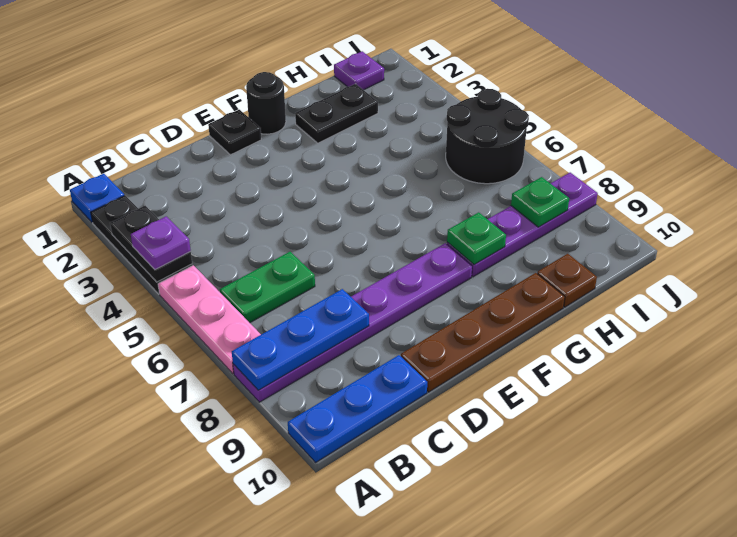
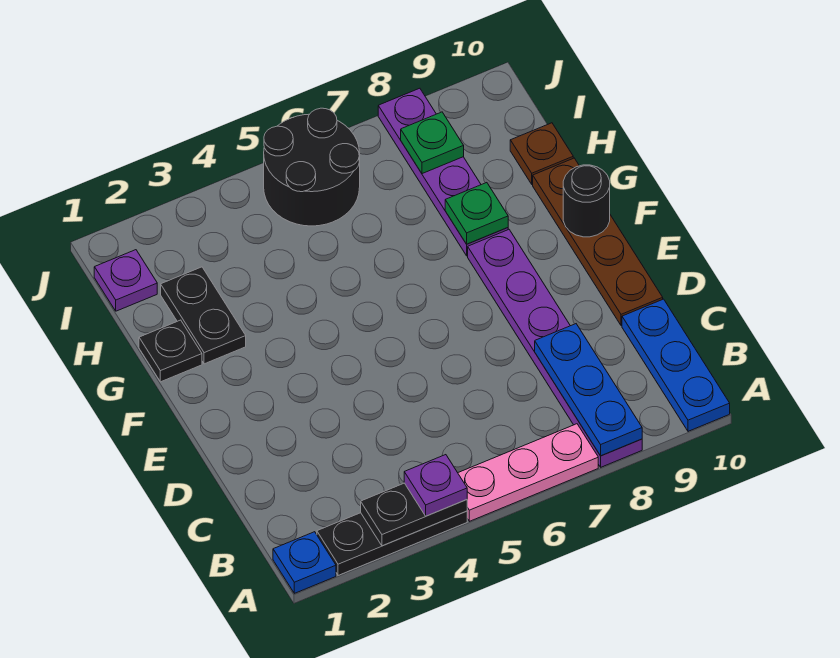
green 1x2 plate [220,252,315,323] -> none
black 1x1 plate [208,110,261,155] -> black 1x1 plate moved to [139,320,202,382]
black 1x1 round brick [246,72,286,134] -> black 1x1 round brick moved to [563,165,610,237]

